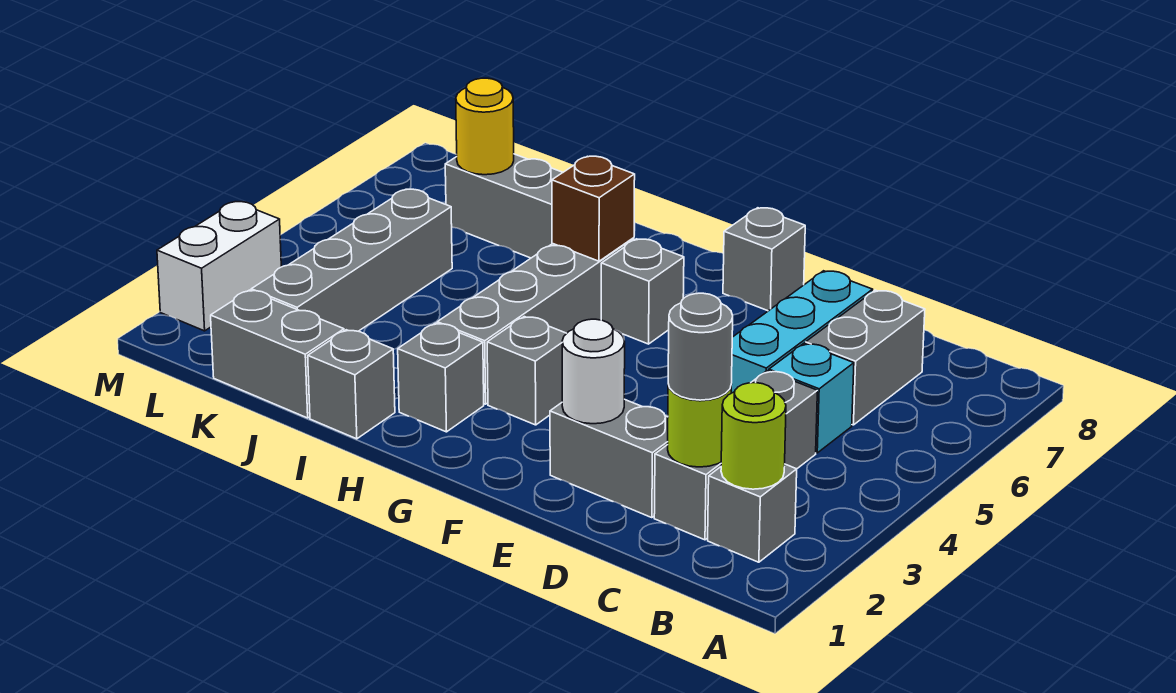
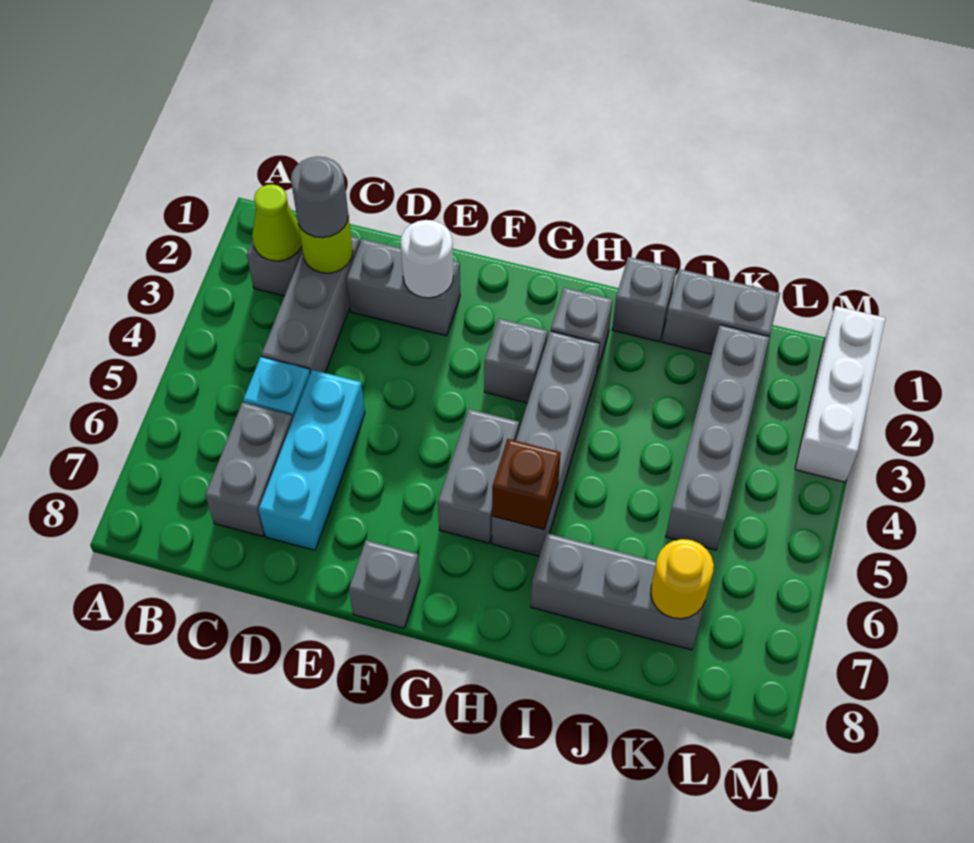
lime 1x1 round brick [721,383,786,489] -> lime 1x1 cone [252,184,302,261]
grey 1x1 brick [601,239,684,344] -> grey 1x2 brick [438,409,519,543]
white 1x2 brick [157,202,281,331] -> white 1x3 brick [795,306,885,482]

